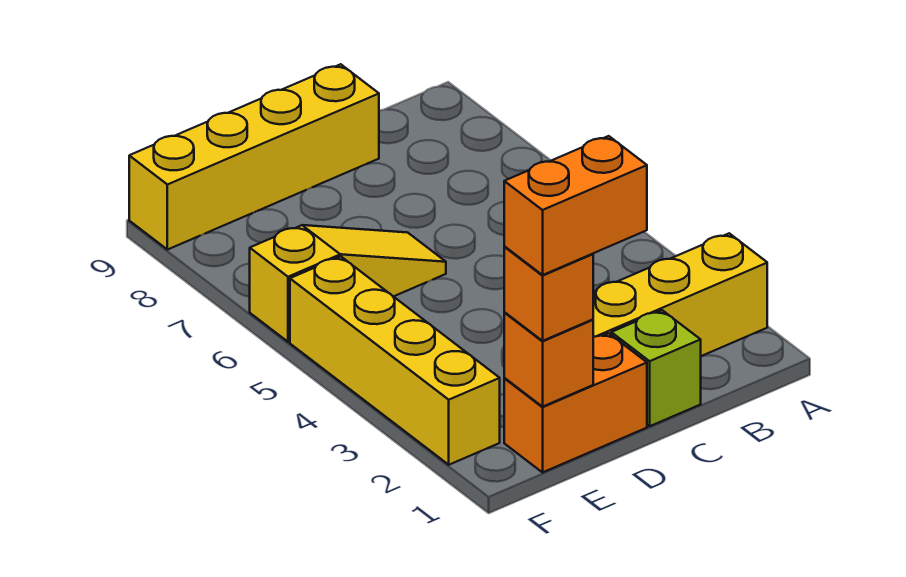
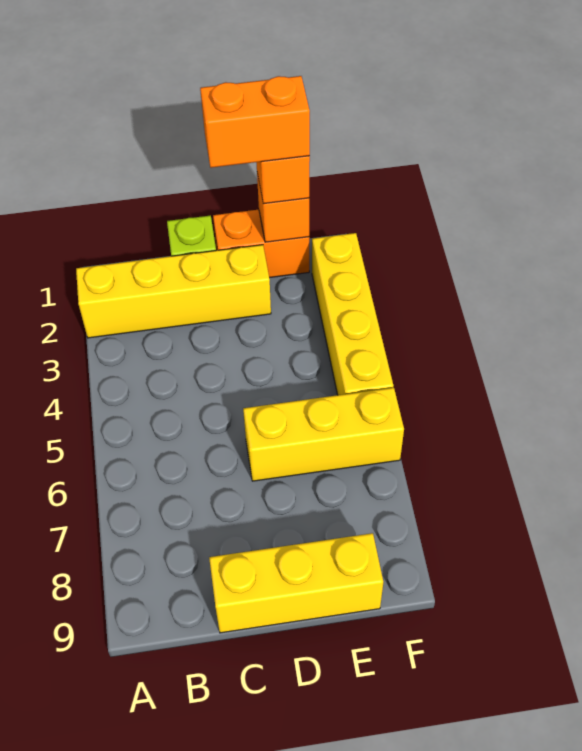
yellow 1x4 brick [129,64,379,250] -> yellow 1x3 brick [209,533,383,633]
yellow 1x3 slope [250,225,446,342] -> yellow 1x3 brick [243,388,404,481]

